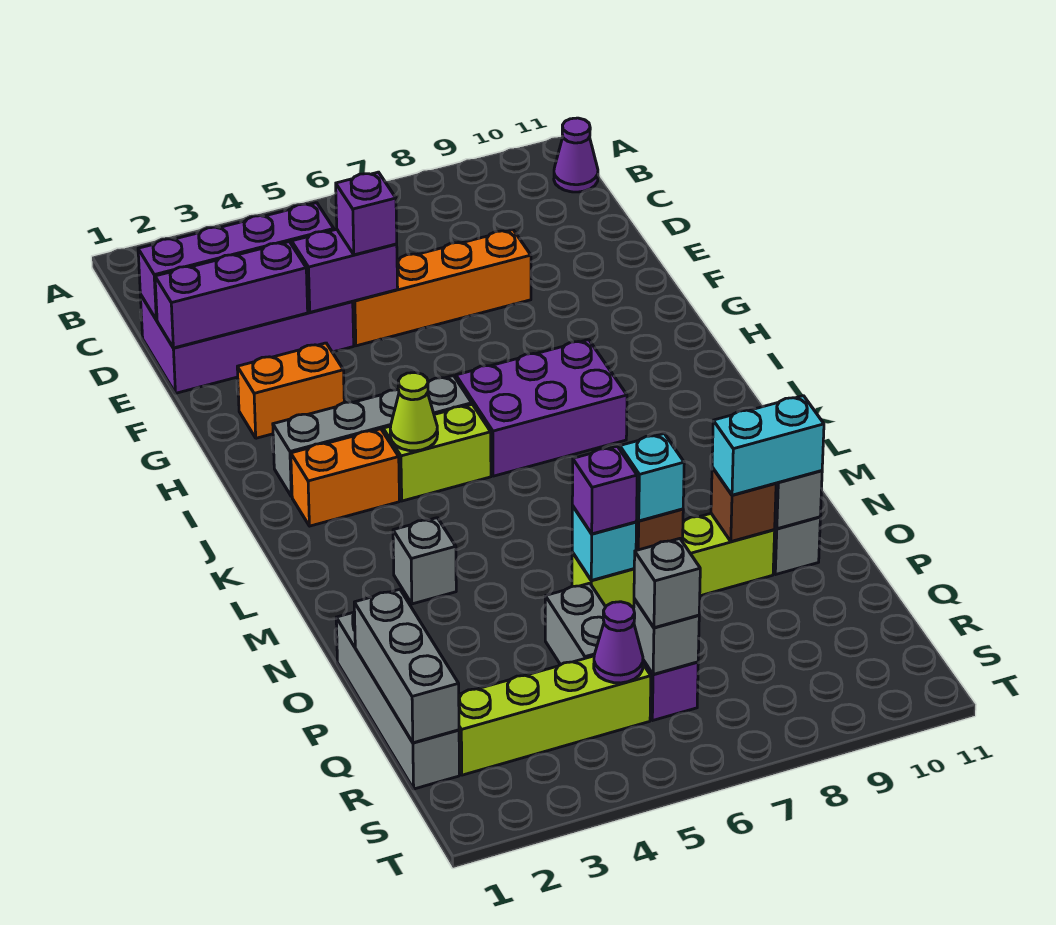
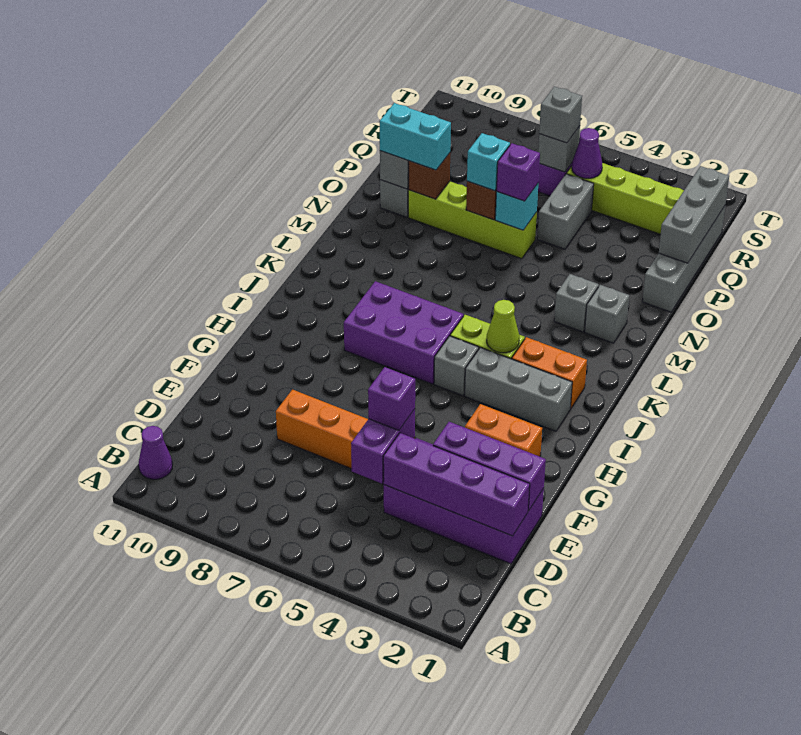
purple 1x2 brick [292,229,398,312] -> purple 1x2 brick turned to [351,409,415,483]
none -> grey 1x1 brick [585,285,629,343]

